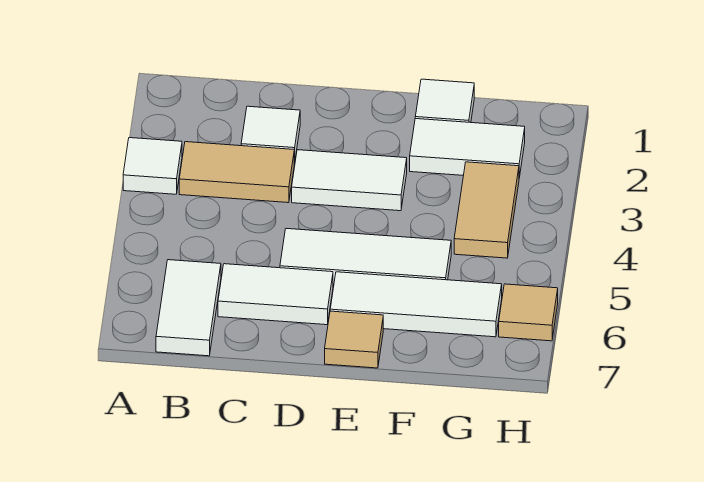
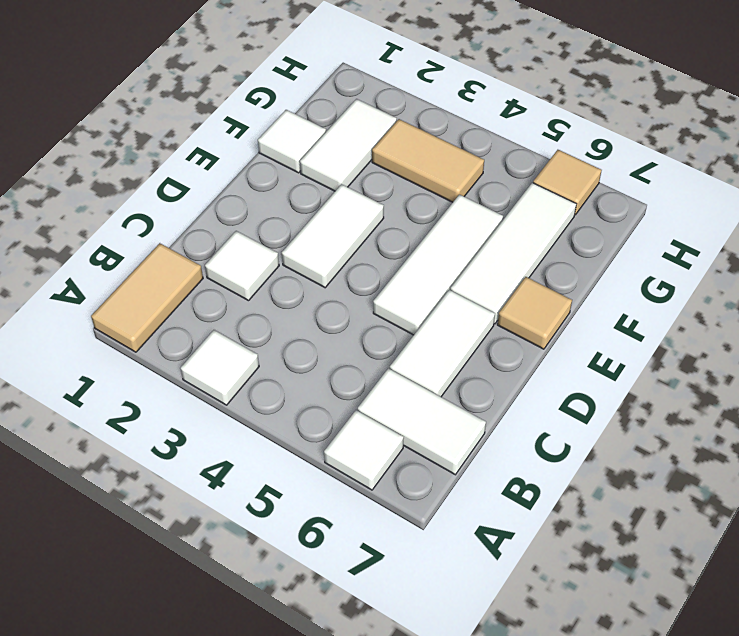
none -> white 1x1 tile [324,410,404,490]
tan 1x2 tile [179,142,294,203] -> tan 1x2 tile moved to [91,243,203,352]

